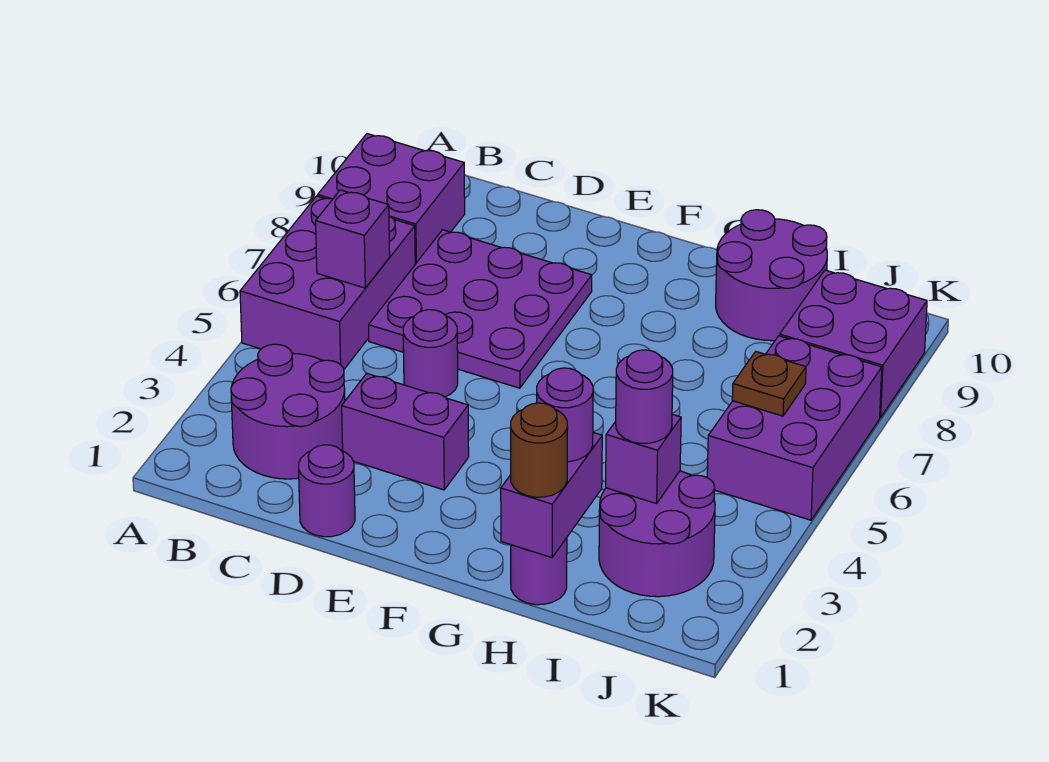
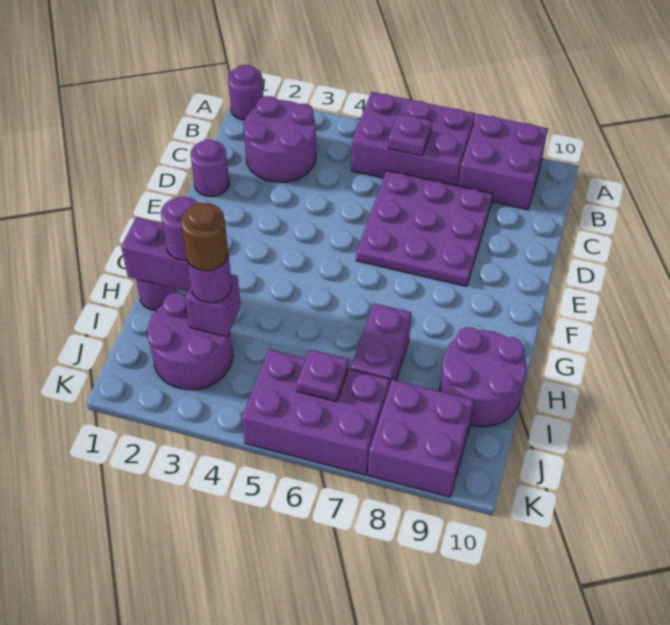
purple 1x1 brick [316,190,390,288] -> purple 1x1 plate [388,114,432,156]
purple 1x2 brick [342,373,469,490] -> purple 1x2 brick moved to [351,303,411,386]
purple 1x1 round brick [403,310,458,397] -> purple 1x1 round brick moved to [228,65,263,120]
brown 1x1 round brick [511,403,568,497] -> brown 1x1 round brick moved to [181,203,228,271]
brown 1x1 plate [732,352,806,416] -> purple 1x1 plate [297,350,349,402]

